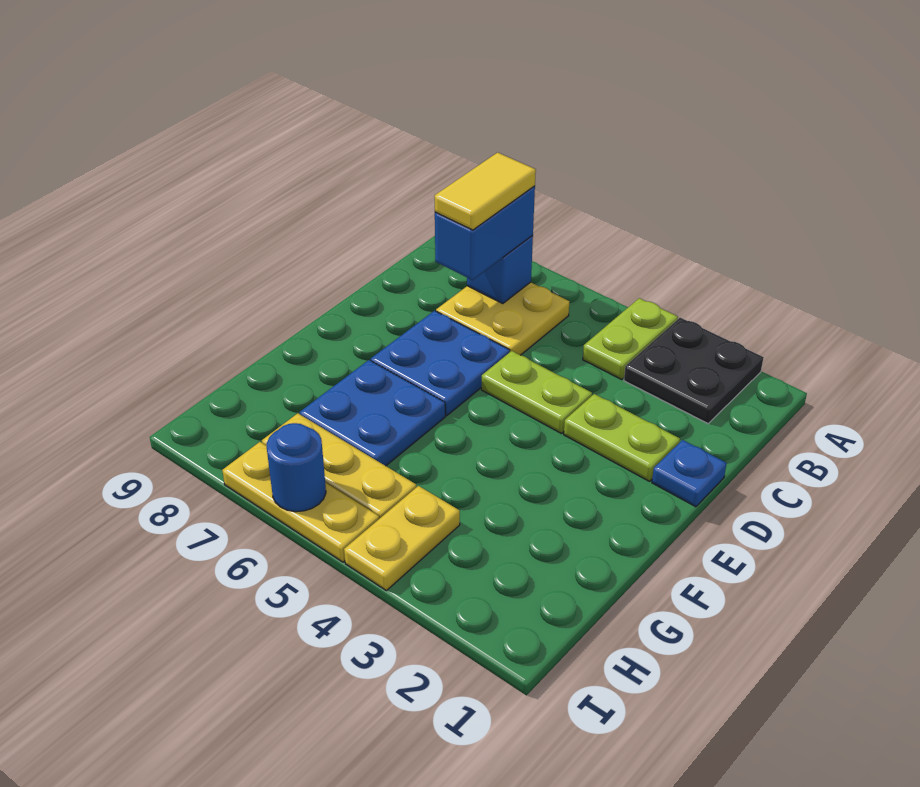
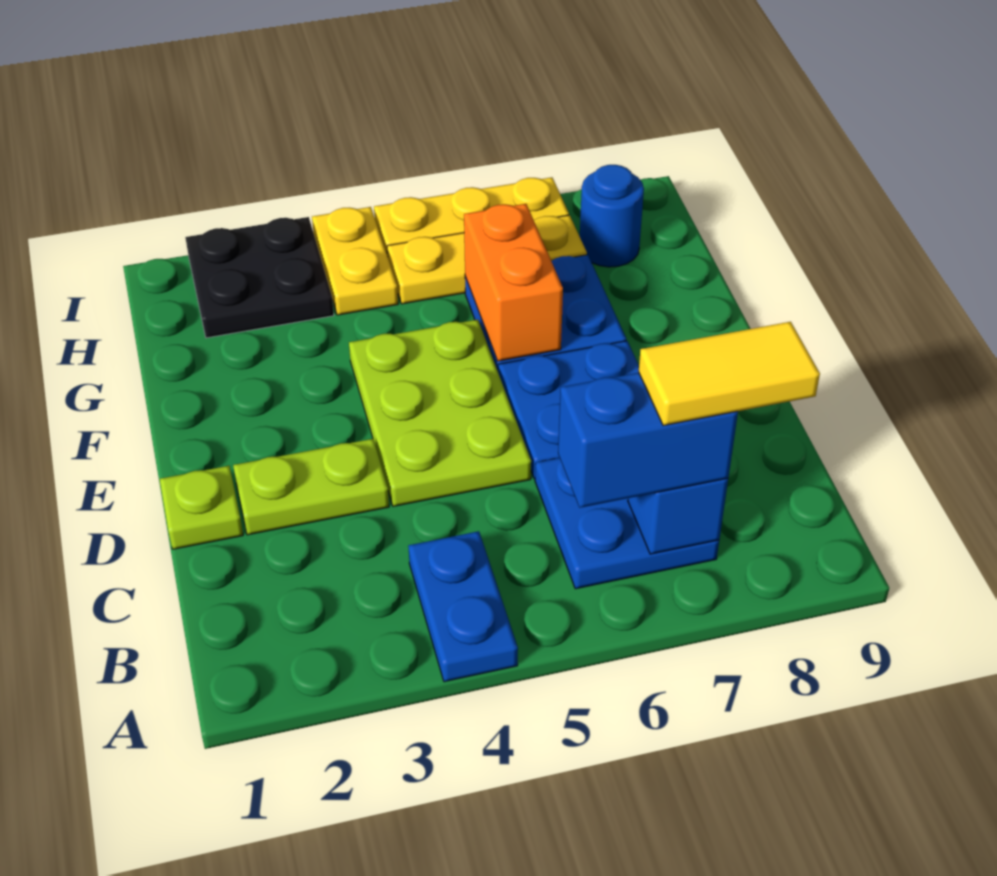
black 2x2 plate [624,318,764,424] -> black 2x2 plate moved to [185,217,334,338]
lime 1x2 plate [583,298,678,380] -> blue 1x2 plate [408,531,518,682]
yellow 2x2 plate [436,282,569,355] -> blue 2x2 plate [535,458,719,589]
blue 1x2 brick [435,186,535,280] -> blue 1x2 brick turned to [558,373,738,508]
yellow 1x2 tile [434,152,536,230] -> yellow 1x2 tile turned to [639,322,820,426]
blue 1x1 plate [652,440,727,507] -> lime 1x1 plate [160,466,243,549]
lime 1x2 plate [481,351,592,434] -> lime 2x3 plate [349,319,531,506]
none -> orange 1x2 brick [464,204,563,361]
blue 1x1 round brick [267,423,326,512] -> blue 1x1 round brick moved to [580,165,644,267]

